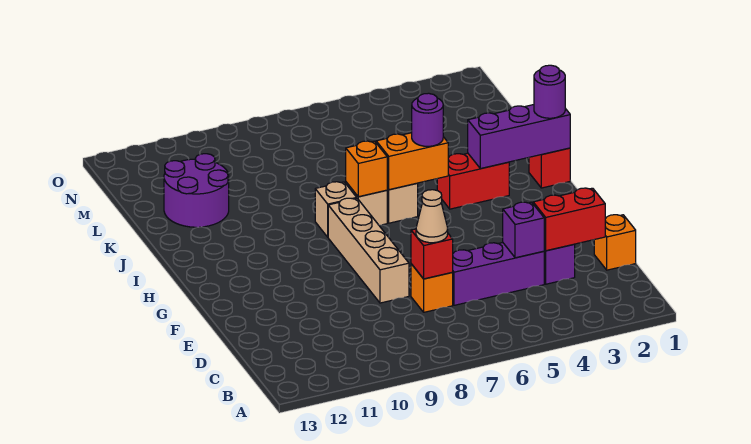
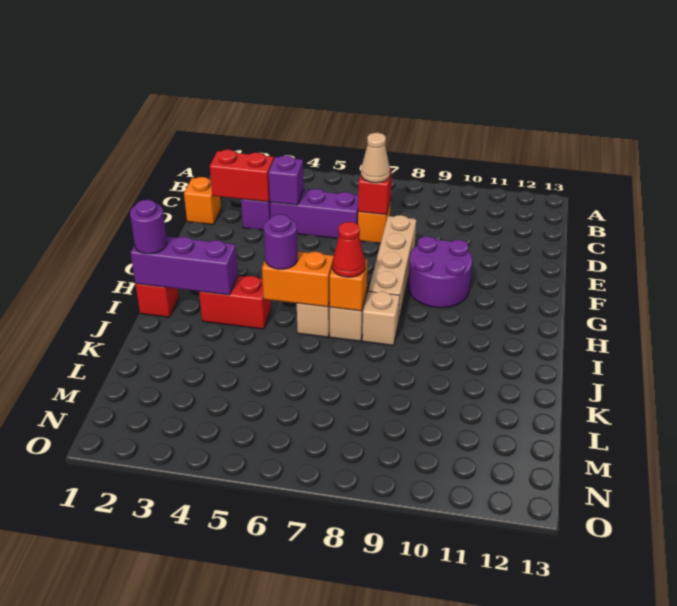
none -> red 1x1 cone [332,222,365,277]
purple 2x2 round brick [164,154,229,227] -> purple 2x2 round brick moved to [408,236,472,308]

